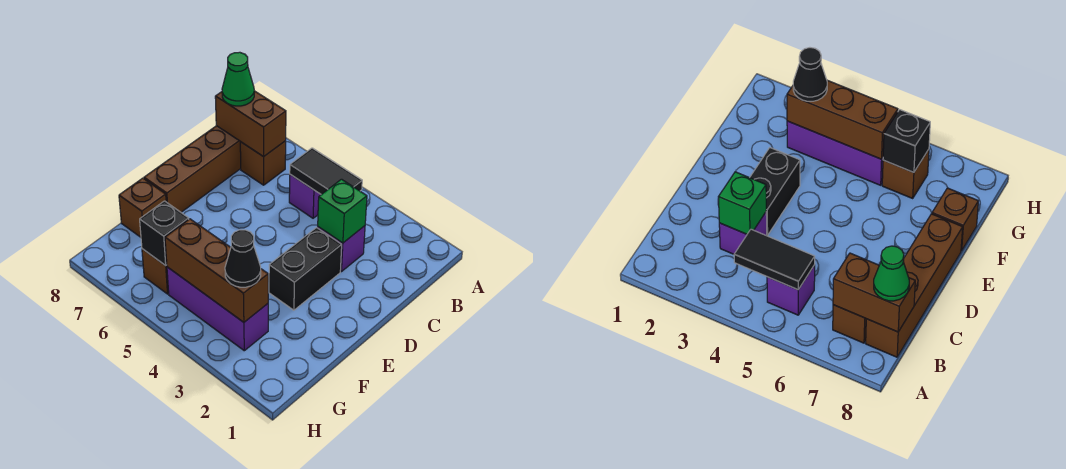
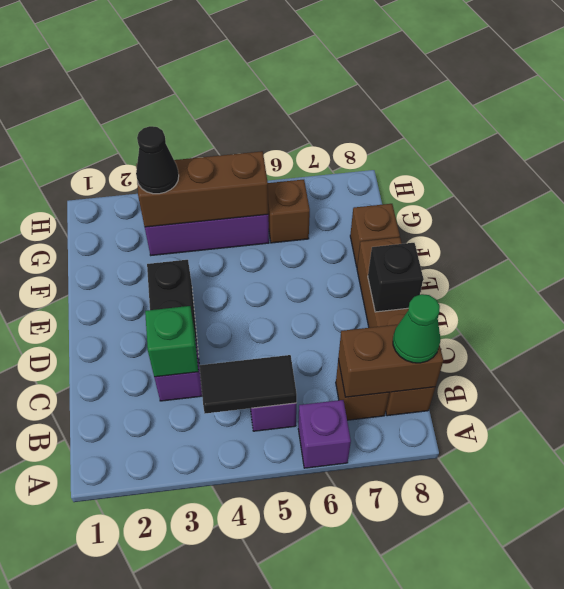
none -> purple 1x1 brick [298,400,351,468]
black 1x1 brick [140,201,189,266] -> black 1x1 brick moved to [368,243,423,312]

